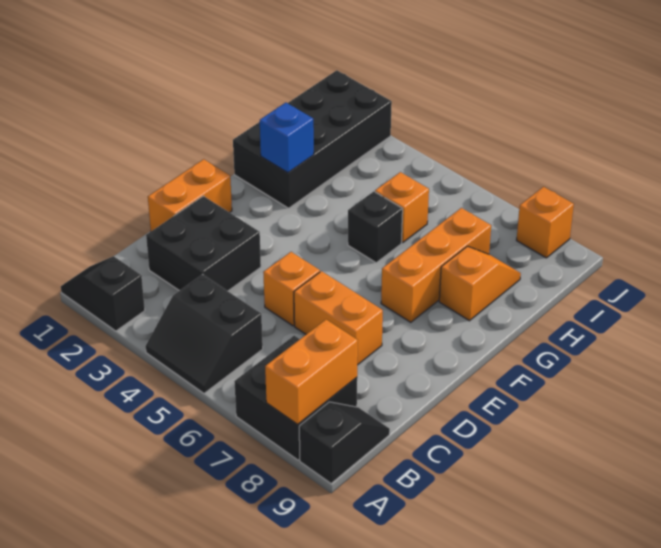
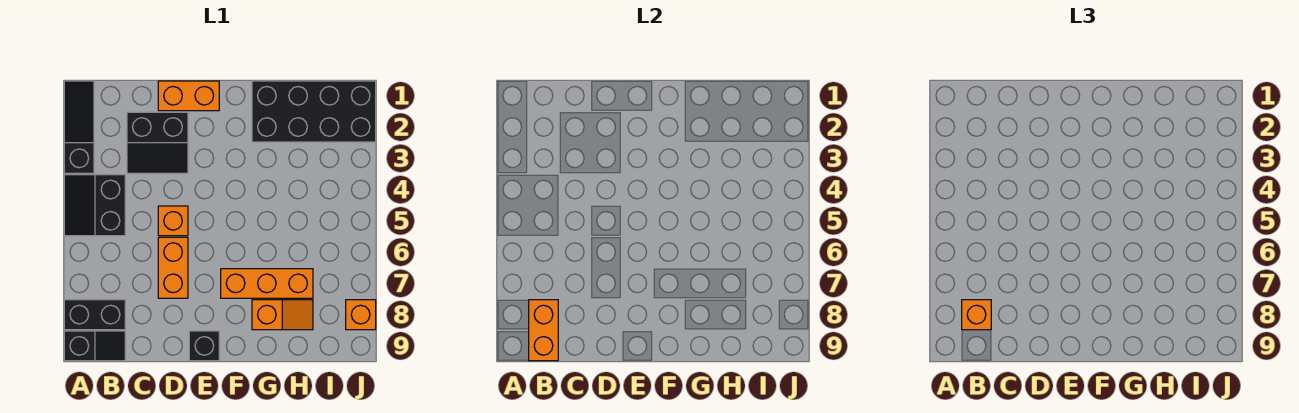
black 1x2 slope [61,256,145,331] -> black 1x3 slope [64,81,94,173]
black 2x2 brick [234,336,357,460] -> black 1x2 brick [64,300,125,330]
orange 1x2 brick [265,320,358,424] -> orange 1x2 brick turned to [529,300,558,361]
black 2x2 brick [146,196,261,291] -> black 2x2 slope [127,112,188,173]
blue 1x1 brick [260,103,314,173] -> none
black 1x1 brick [348,191,403,263] -> black 1x1 brick moved to [189,331,219,361]
orange 1x1 brick [375,172,429,243] -> orange 1x1 brick moved to [962,300,991,330]

